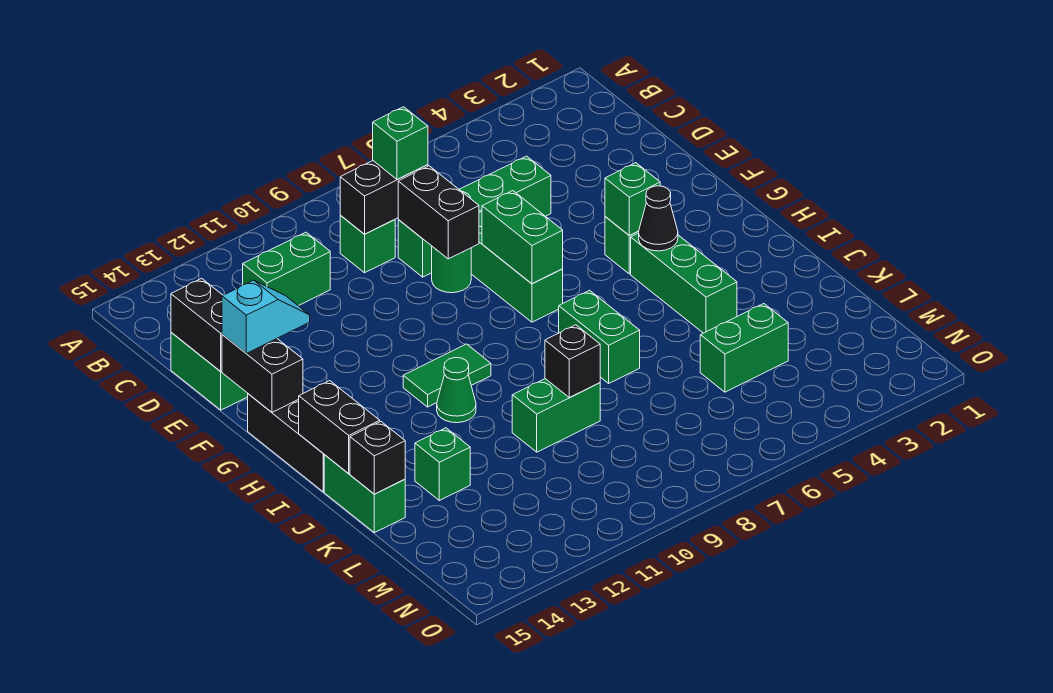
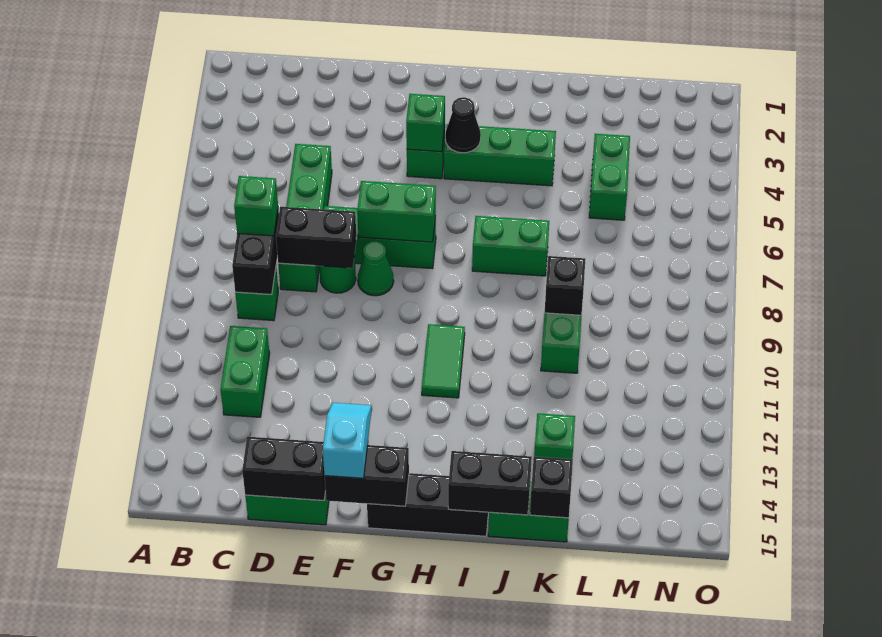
green 1x1 cone [437,358,476,423] -> green 1x1 cone moved to [358,241,394,296]

